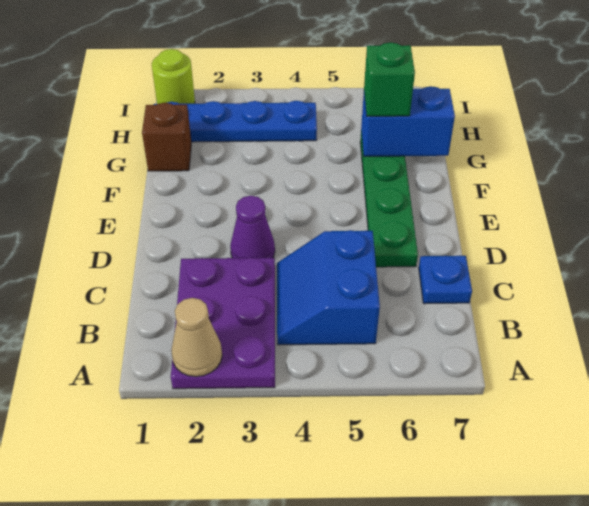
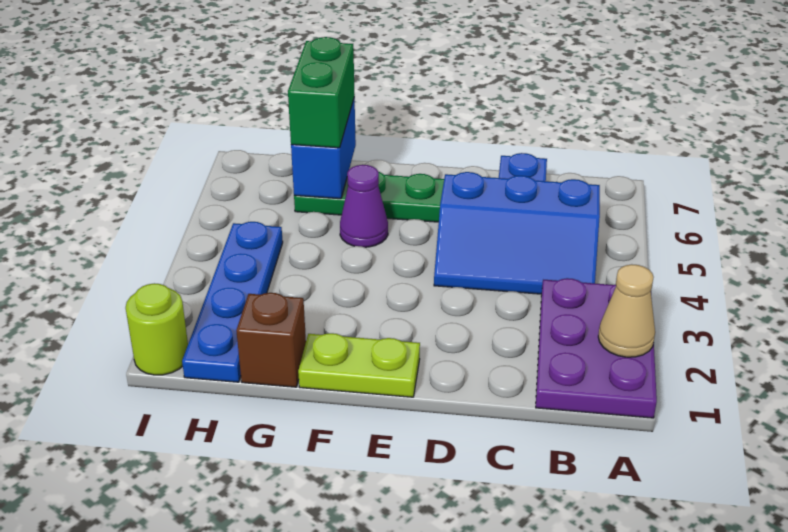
purple 2x3 plate [171,258,275,389] -> purple 2x3 plate turned to [536,278,657,418]
blue 2x2 slope [277,230,380,345] -> blue 2x3 slope [434,172,600,294]
purple 1x1 cone [230,196,275,258] -> purple 1x1 cone moved to [340,165,388,247]
none -> lime 1x2 plate [298,333,420,397]
green 1x1 brick [364,43,415,116] -> green 1x2 brick [288,37,355,148]

